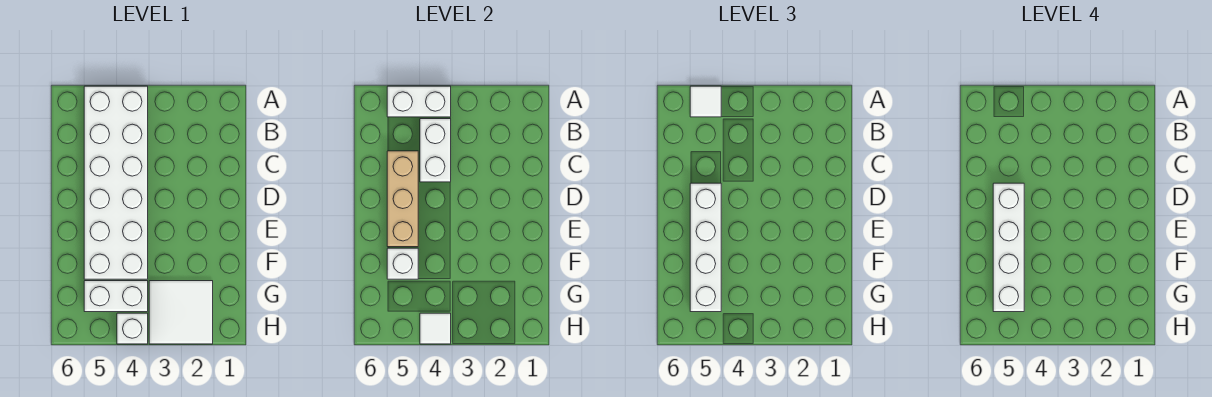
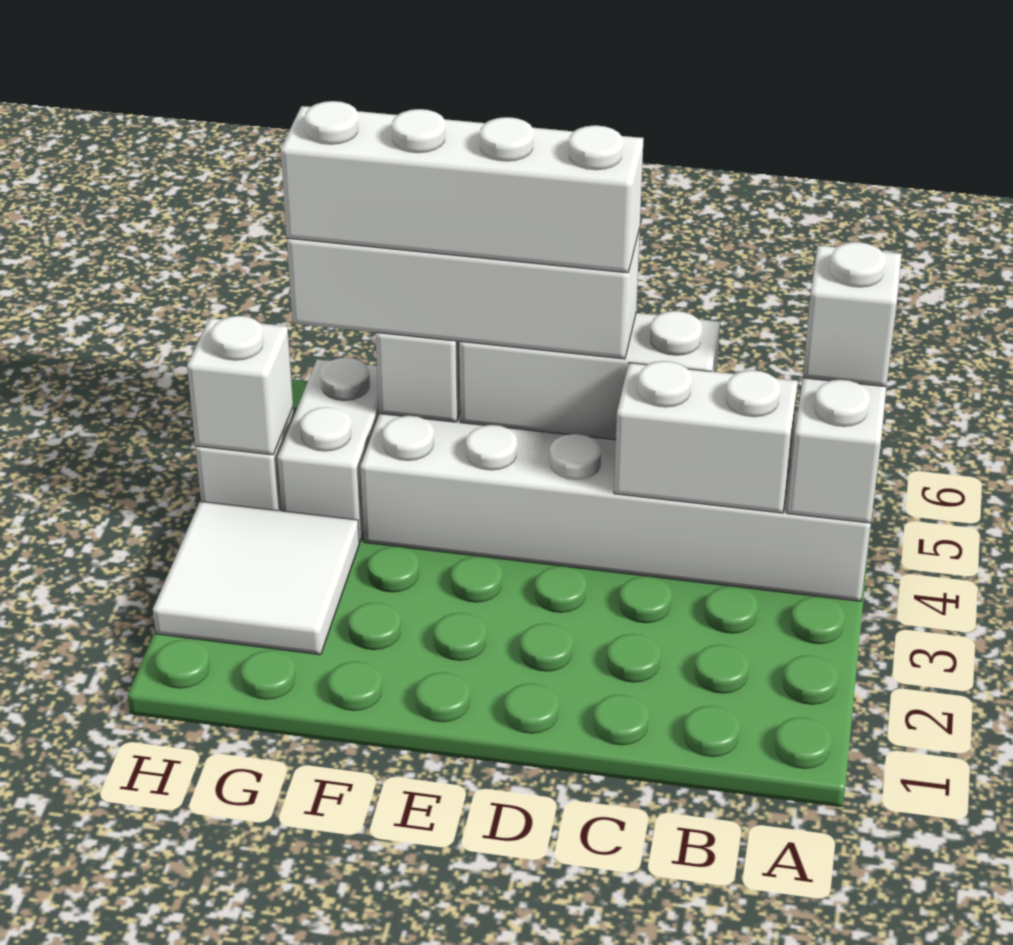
white 1x1 tile [690,86,721,117] -> white 1x1 brick [803,242,901,387]
tan 1x3 brick [387,151,418,247] -> white 1x3 brick [459,311,720,440]
white 1x1 tile [420,313,451,344] -> white 1x1 brick [187,316,293,455]

